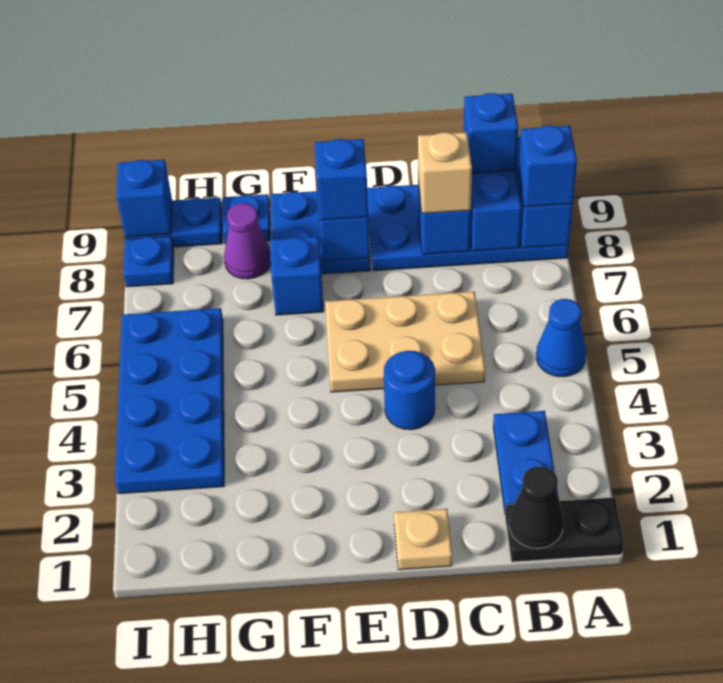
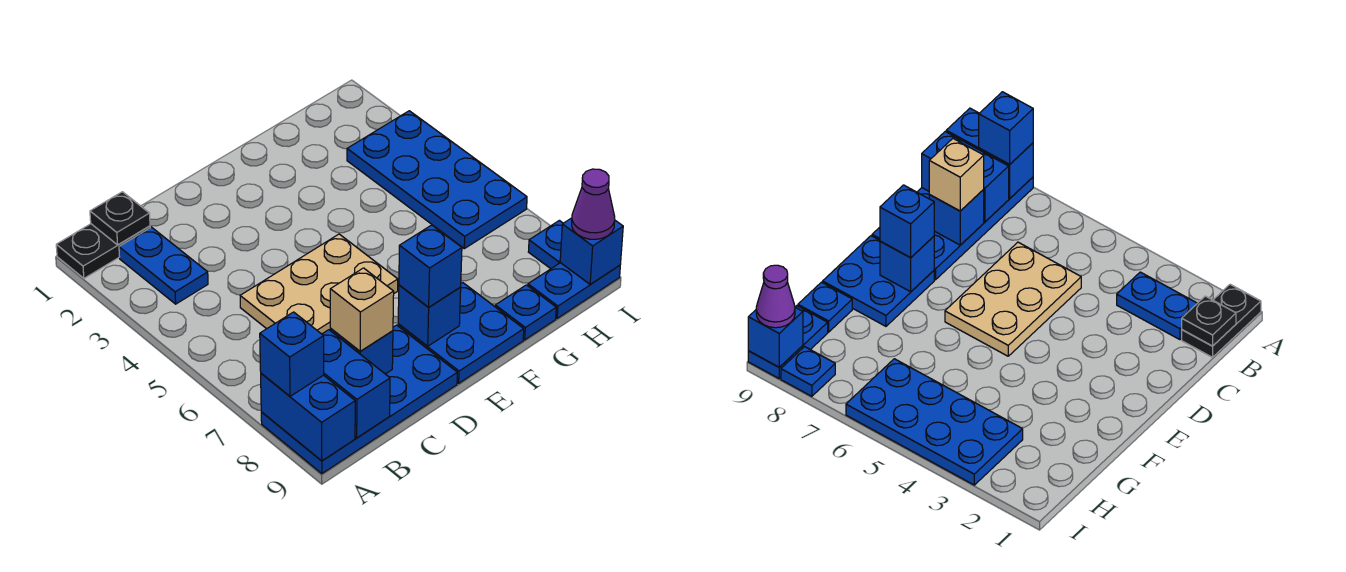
blue 1x1 cone [536,299,586,377] -> none
black 1x1 cone [509,466,564,548] -> black 1x1 plate [90,192,150,245]
blue 1x1 brick [464,93,518,173] -> none
tan 1x1 plate [394,509,452,570] -> none
blue 1x1 round brick [384,351,435,430] -> none
blue 1x1 brick [270,236,324,315] -> none
purple 1x1 cone [224,203,271,279] -> purple 1x1 cone moved to [572,169,615,239]

